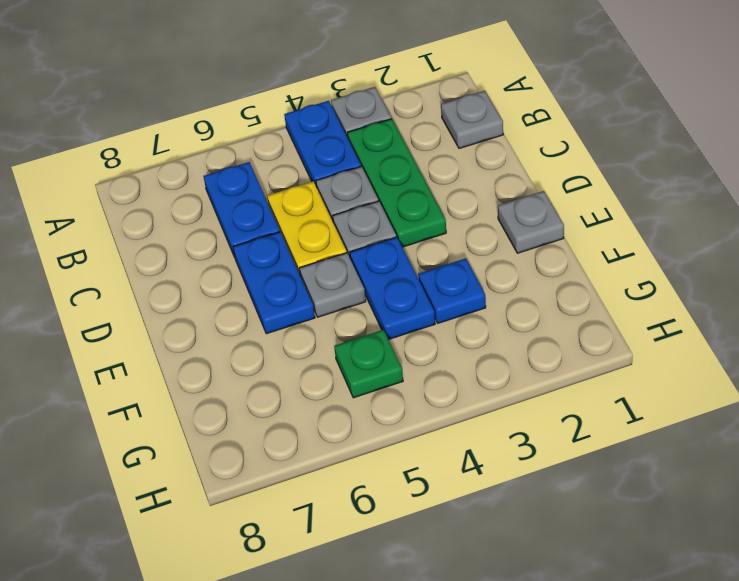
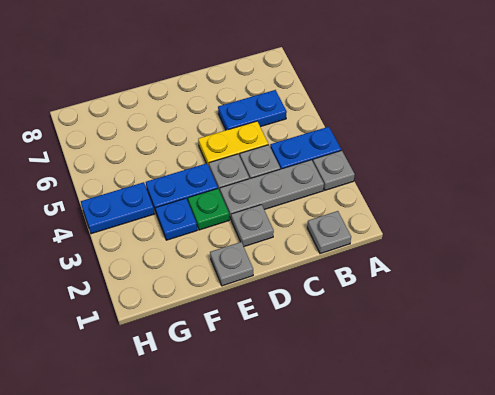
green 1x3 plate [347,119,446,247] -> grey 1x3 plate [220,160,324,219]
blue 1x2 plate [233,232,315,334] -> blue 1x2 plate moved to [81,182,155,234]
grey 1x1 plate [300,253,366,317] -> grey 1x1 plate moved to [231,205,274,246]
green 1x1 plate [334,330,403,398] -> green 1x1 plate moved to [188,189,229,230]

